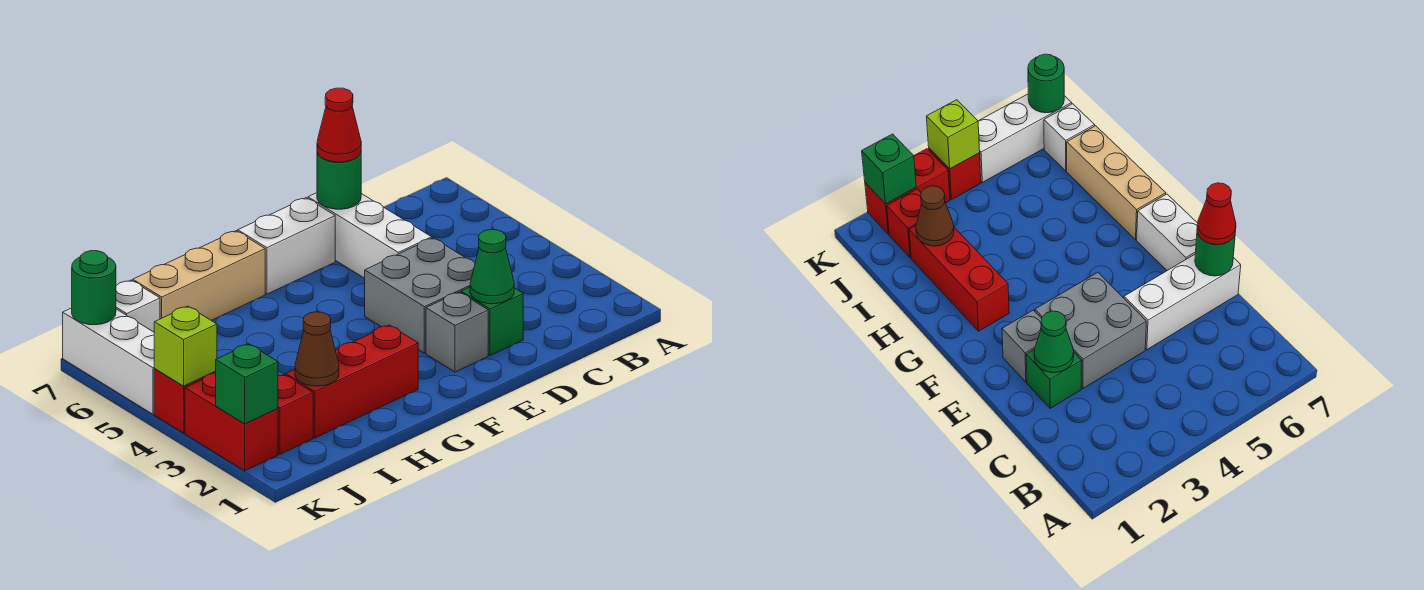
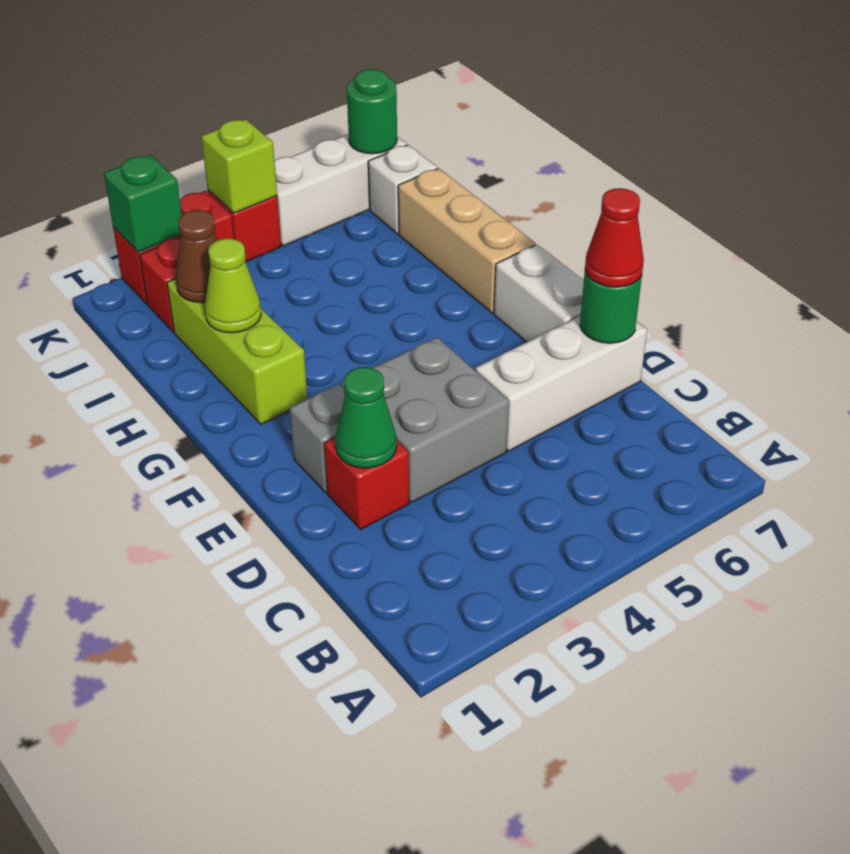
green 1x1 brick [461,287,523,356] -> red 1x1 brick [324,437,409,529]
red 1x3 brick [286,325,418,438] -> lime 1x3 brick [167,279,307,424]
none -> lime 1x1 cone [205,239,261,333]

